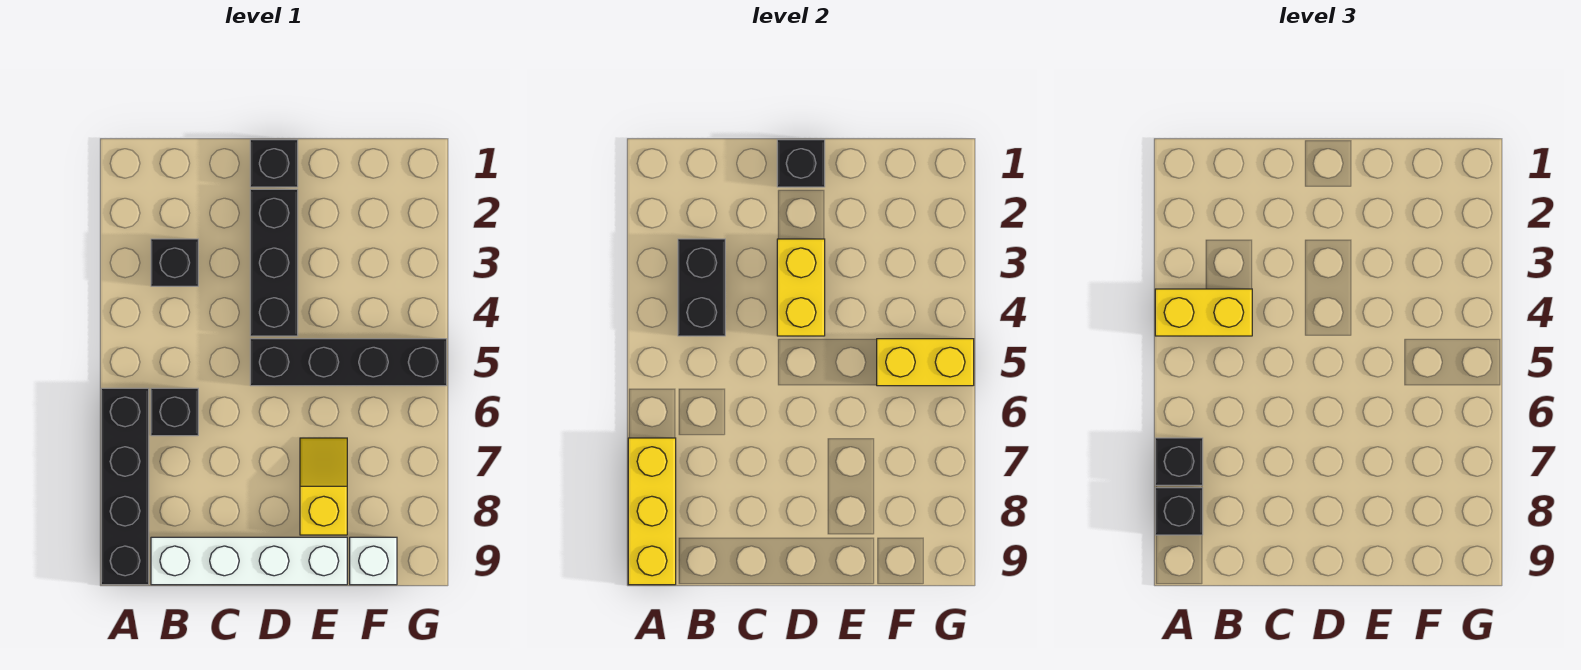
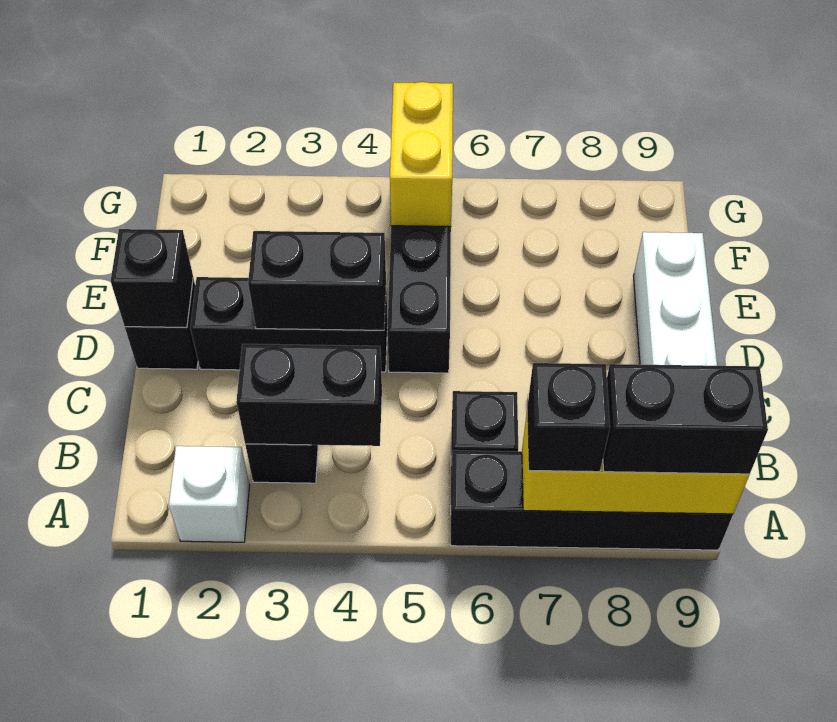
yellow 1x2 brick [1155,289,1252,336] -> none
black 1x1 brick [1155,488,1203,535] -> black 1x2 brick [603,364,768,474]
yellow 1x2 brick [777,239,825,336] -> black 1x2 brick [248,231,386,330]
yellow 1x2 slope [300,438,347,535] -> none
white 1x1 brick [350,537,397,585] -> white 1x1 brick moved to [169,446,250,542]

